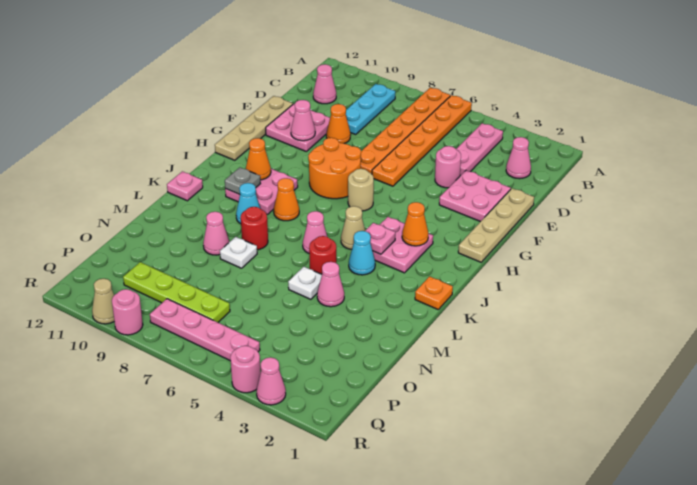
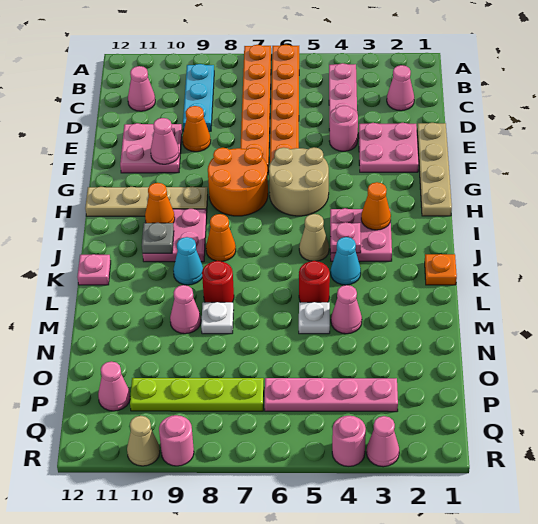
tan 1x4 plate [215,96,293,160] -> tan 1x4 plate turned to [85,186,208,216]
tan 1x1 round brick [348,169,374,211] -> tan 2x2 round brick [269,147,329,216]
pink 1x1 cone [303,211,327,253] -> pink 1x1 cone moved to [98,361,130,411]
pink 1x4 plate [150,299,260,361] -> pink 1x4 plate moved to [265,378,398,412]

